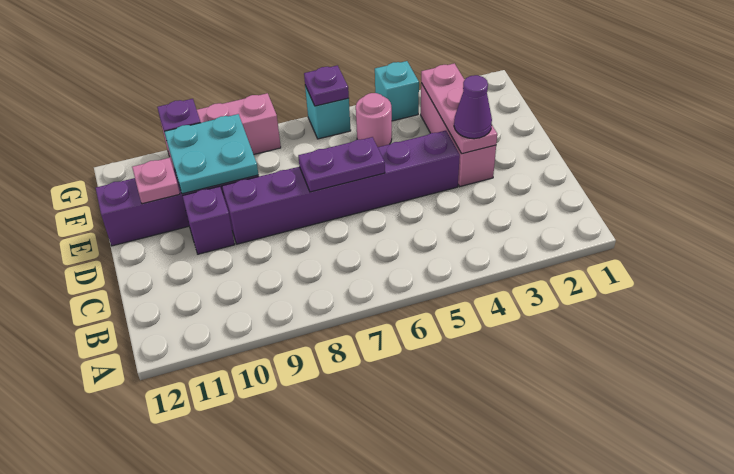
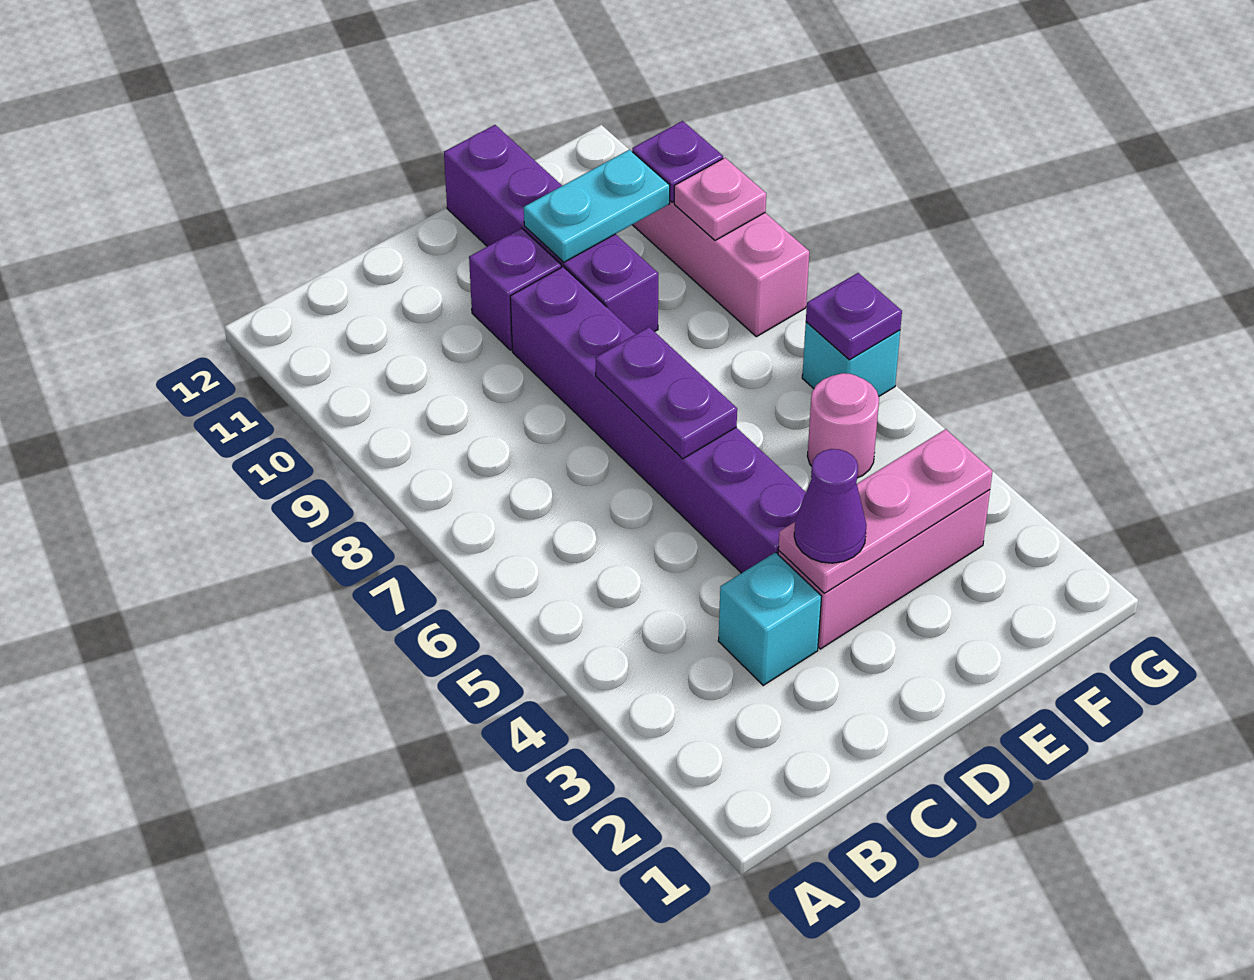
cyan 2x2 plate [164,114,259,194] -> cyan 1x2 plate [524,150,670,262]
pink 1x1 plate [132,158,180,204] -> pink 1x1 plate moved to [674,158,766,240]
cyan 1x1 brick [375,61,419,121] -> cyan 1x1 brick moved to [718,552,822,685]

